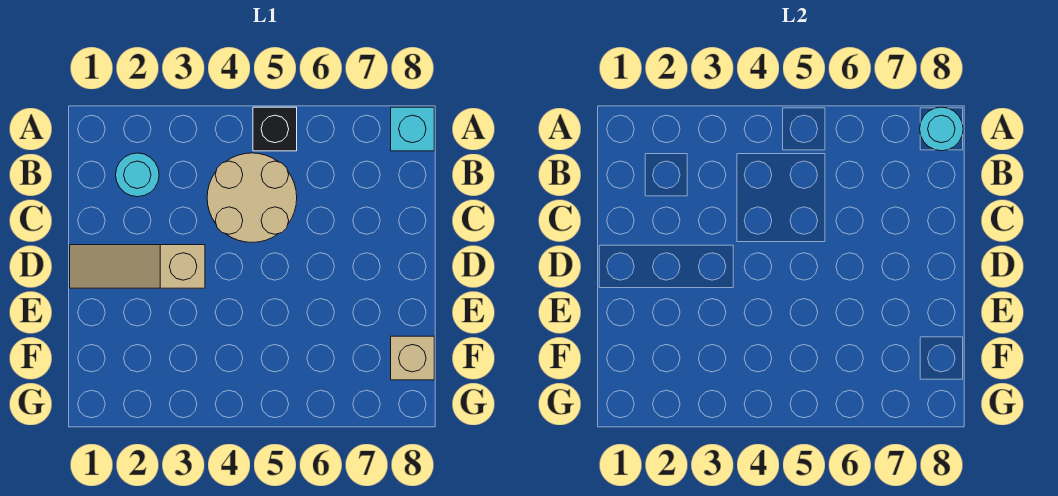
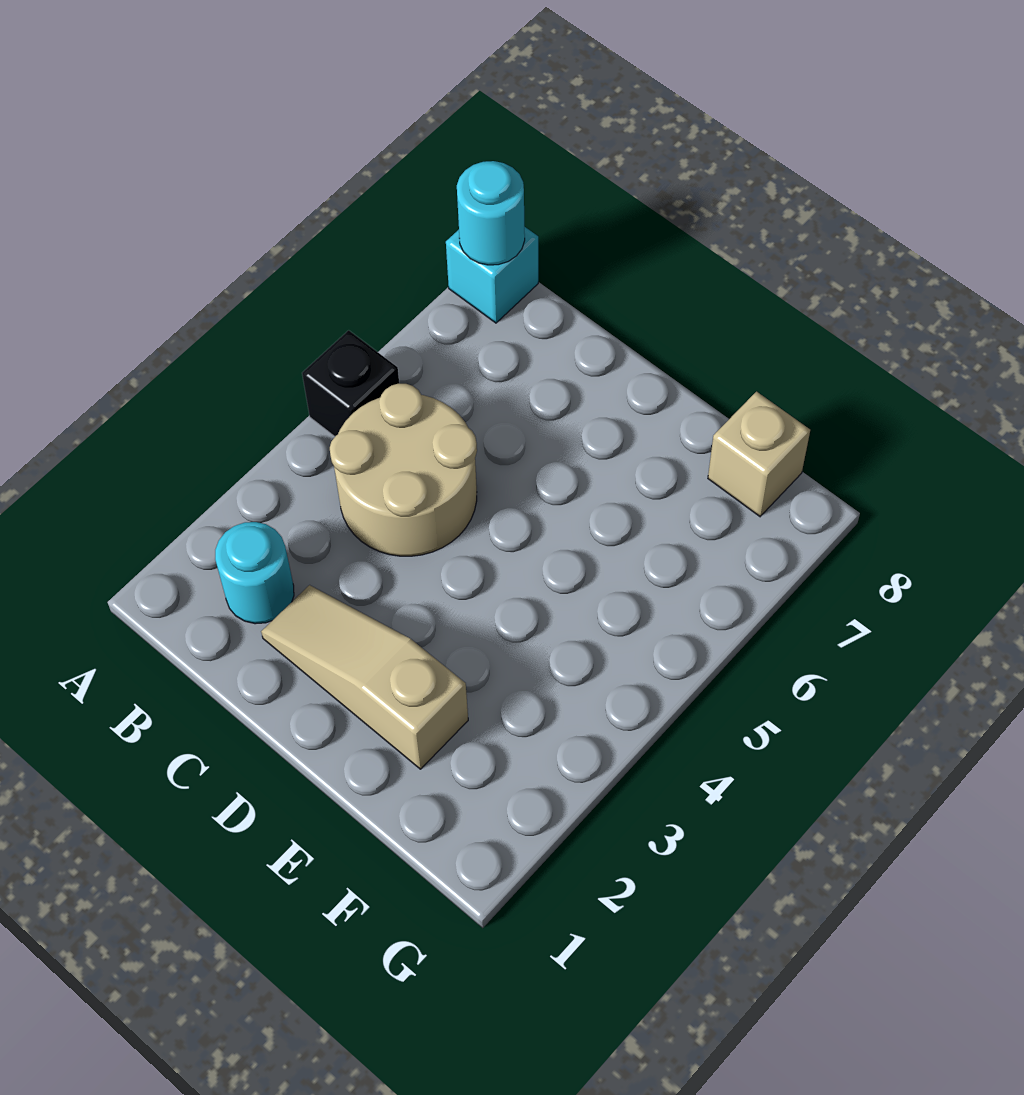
tan 1x3 slope [70,245,205,288] -> tan 1x3 slope turned to [261,585,468,769]

